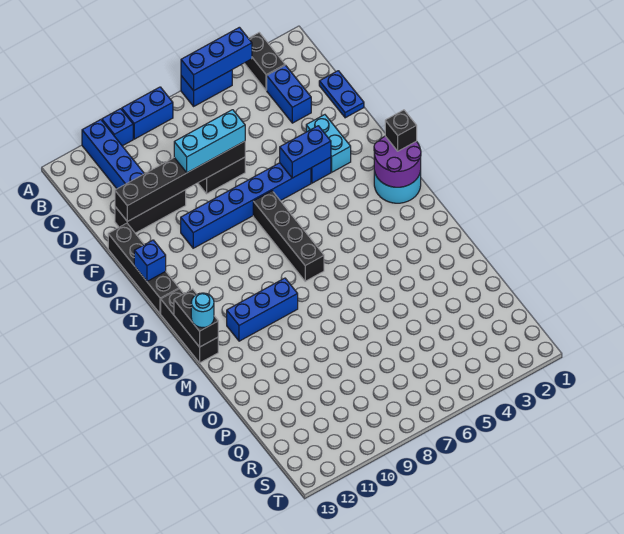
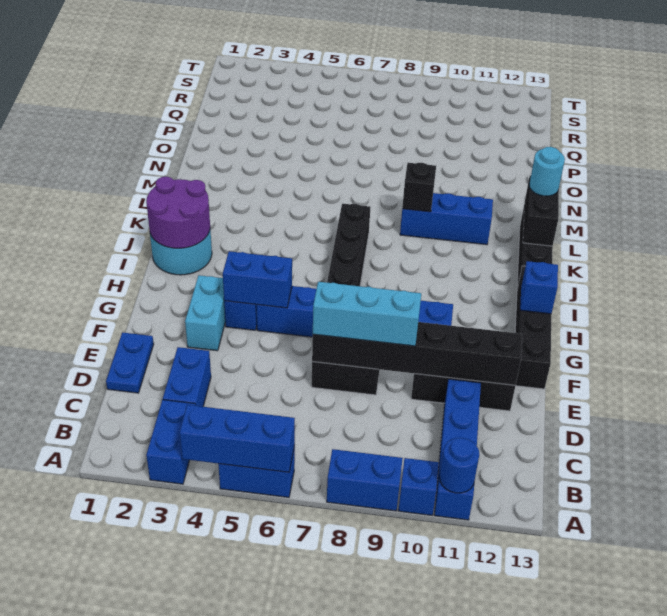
black 1x2 brick [244,33,285,90] -> blue 1x2 brick [146,400,195,484]
none -> blue 1x1 round brick [440,438,479,493]
black 1x1 brick [385,110,417,151] -> black 1x1 brick moved to [402,163,436,212]

